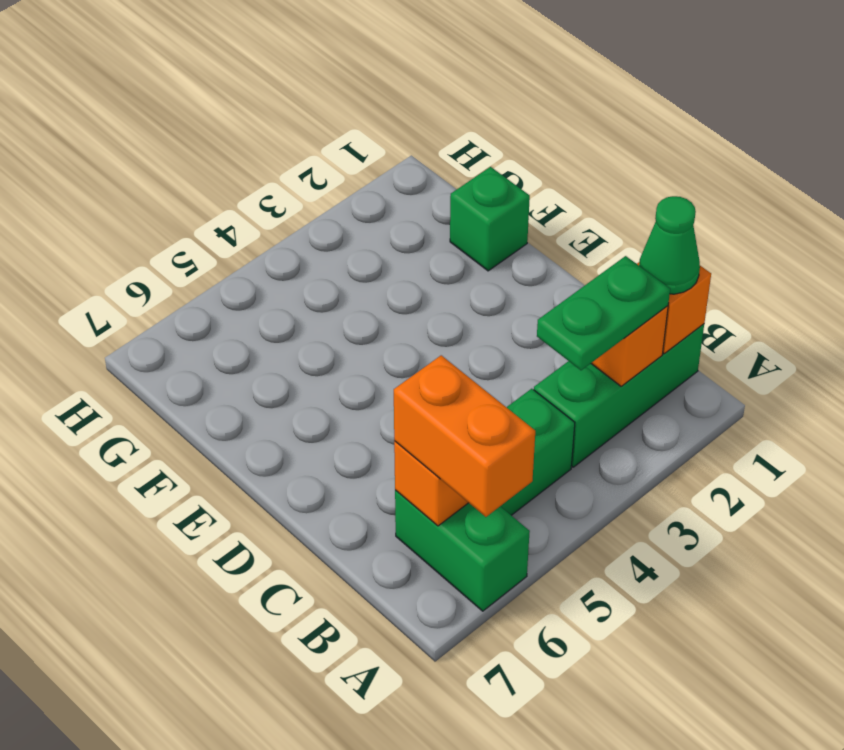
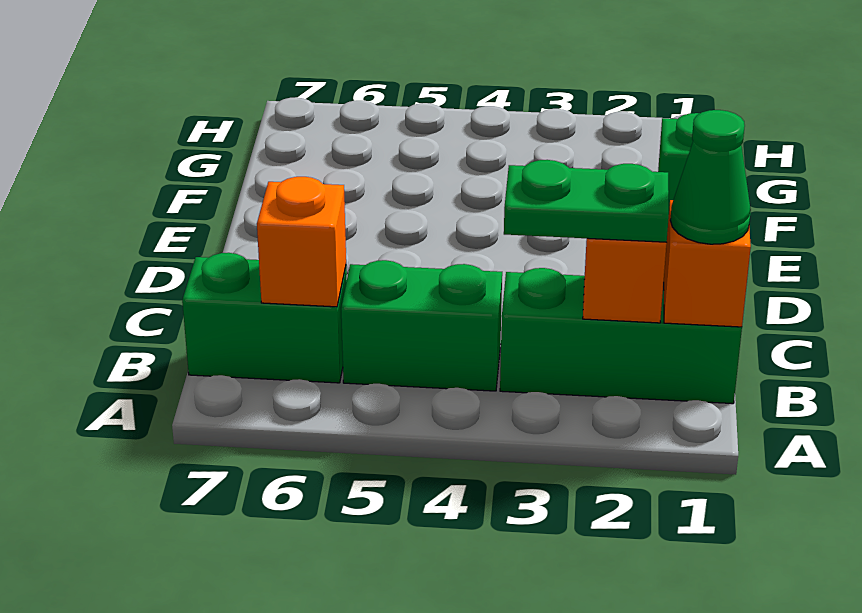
green 1x2 brick [395,490,530,611] -> green 1x2 brick turned to [182,253,347,383]
orange 1x2 brick [394,355,535,517] -> none

